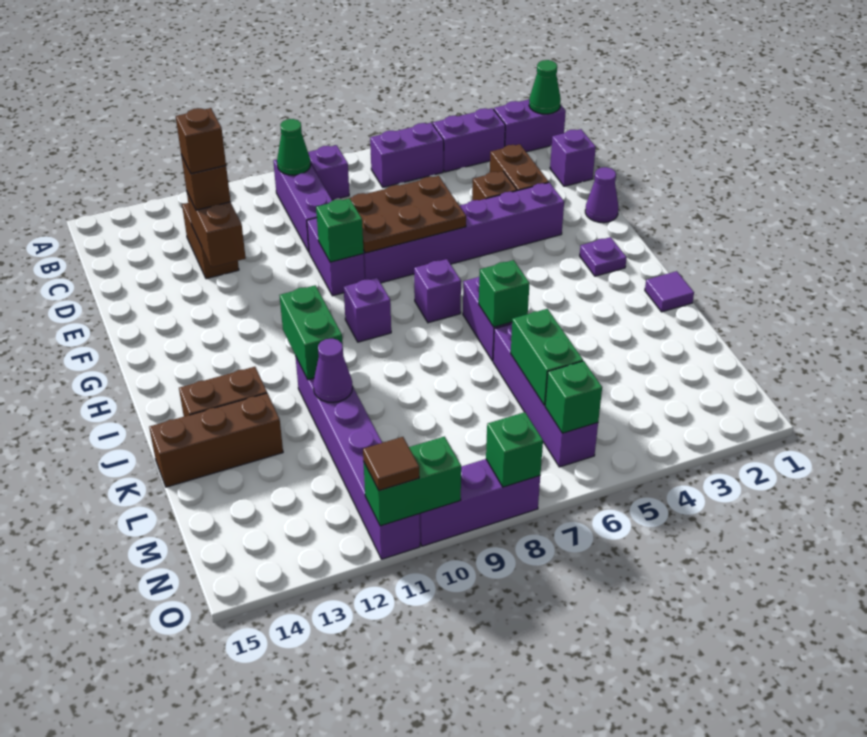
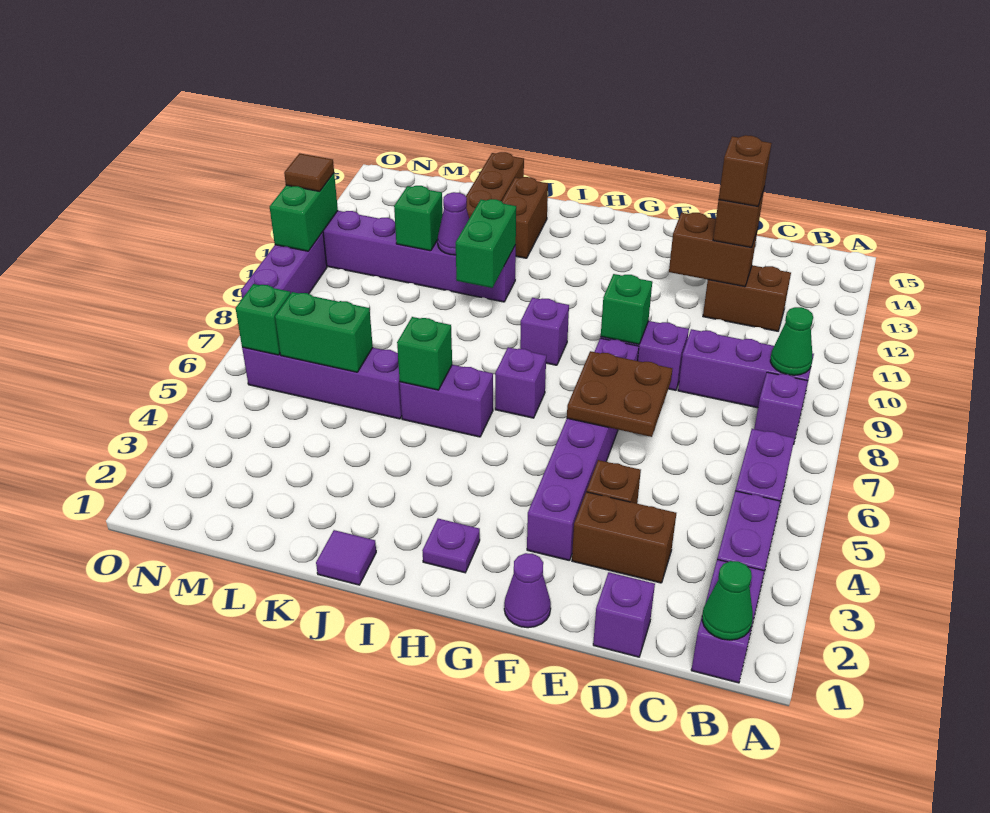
brown 2x3 plate [347,176,466,253] -> brown 2x2 plate [567,351,672,437]
green 1x2 brick [280,285,343,380] -> green 1x2 brick turned to [456,199,516,288]
green 1x1 brick [486,412,543,487] -> green 1x1 brick moved to [394,186,443,251]

